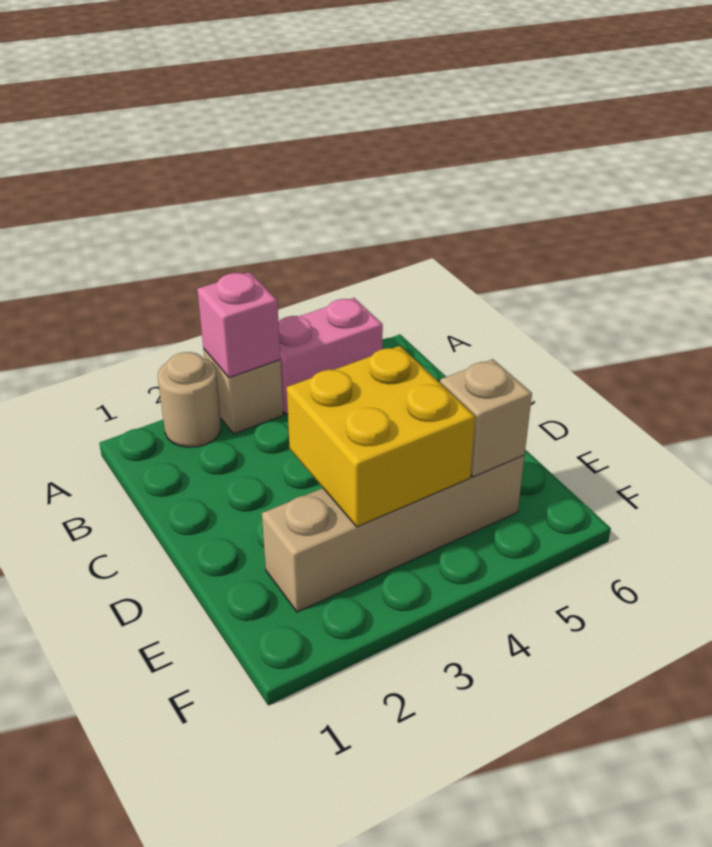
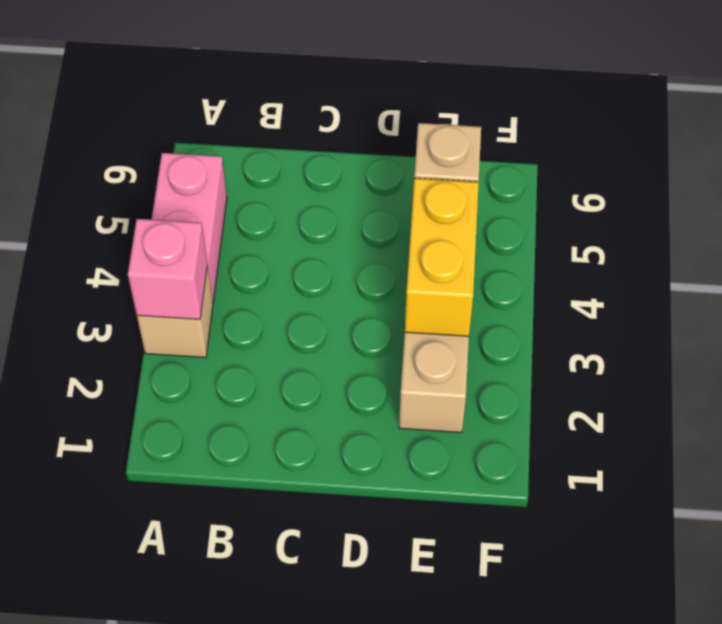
tan 1x1 round brick [158,352,221,447] -> none
yellow 2x2 brick [287,346,475,527] -> yellow 1x2 brick [405,178,479,336]

